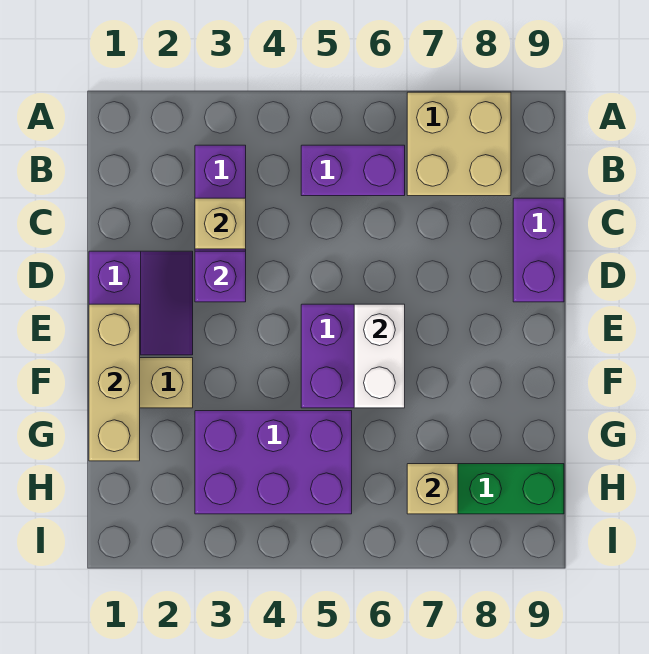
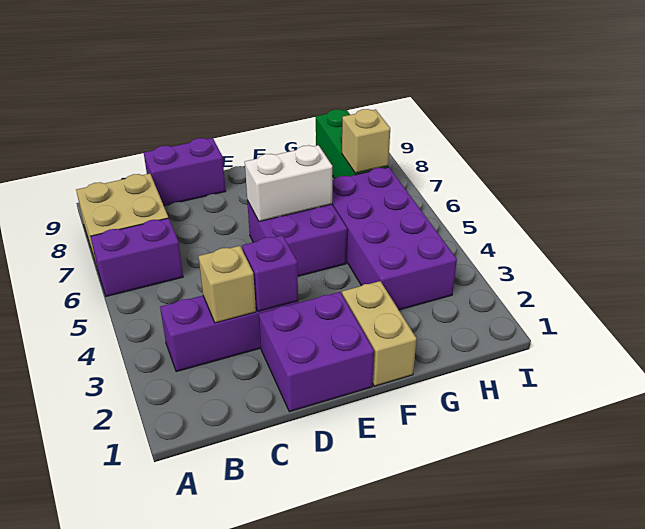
purple 1x2 brick [301,145,405,196] -> purple 1x2 brick turned to [90,218,183,296]
purple 2x2 slope [89,251,193,355] -> purple 2x2 brick [259,292,374,412]
tan 1x3 brick [89,304,140,461] -> none
purple 2x3 brick [195,411,352,514] -> purple 2x4 brick [332,167,457,310]

